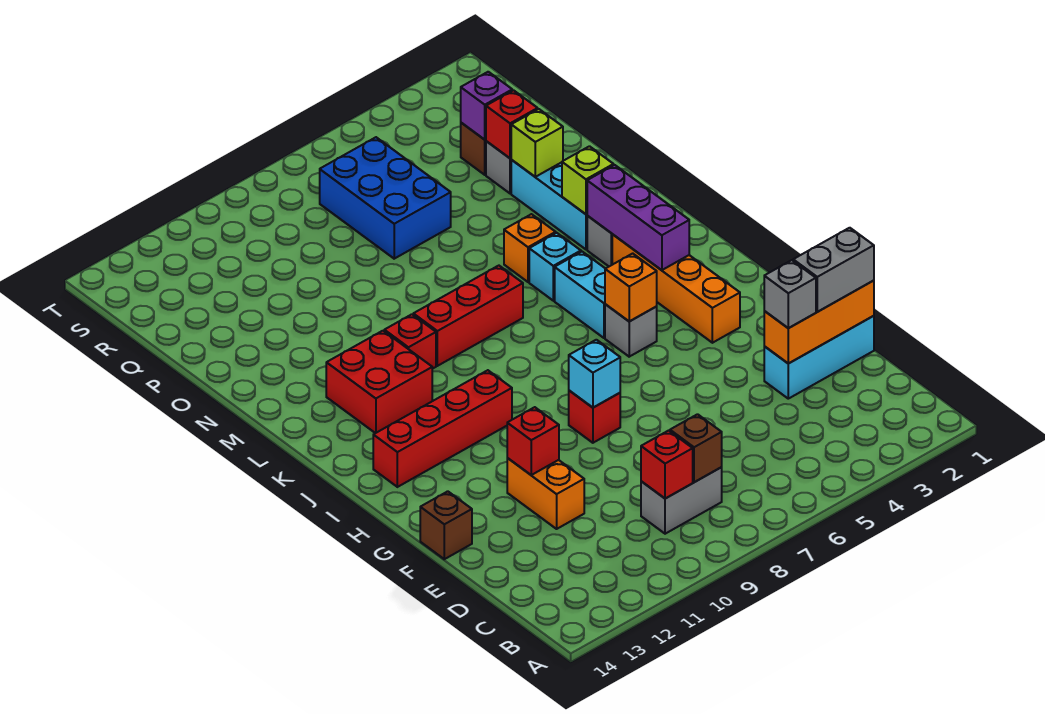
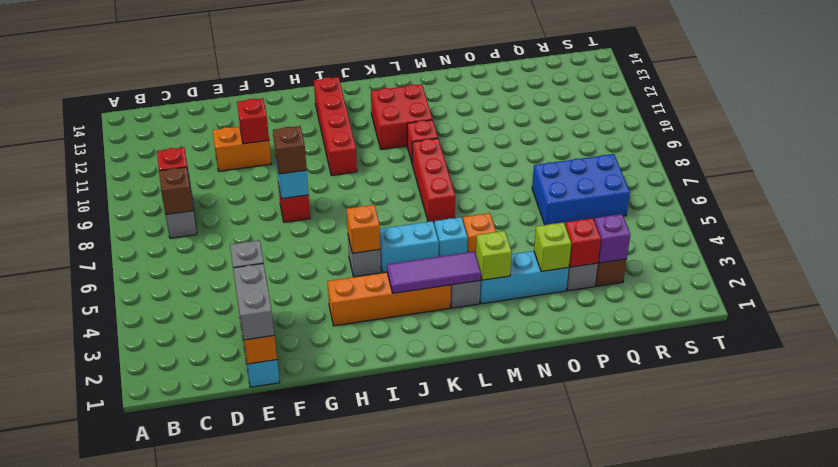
brown 1x1 brick [420,491,472,559] -> brown 1x1 brick moved to [273,126,307,174]
purple 1x3 brick [587,165,689,270] -> purple 1x3 tile [387,252,481,293]

